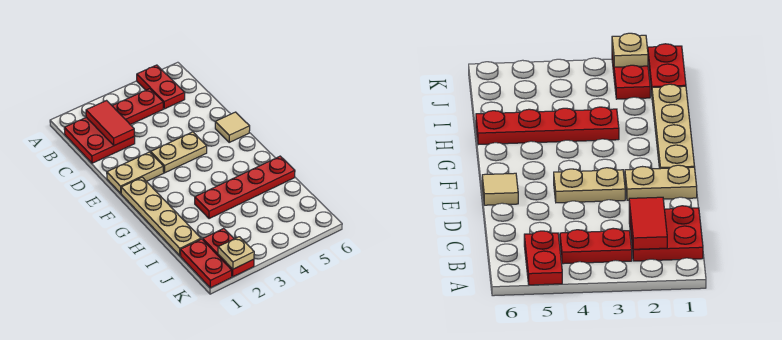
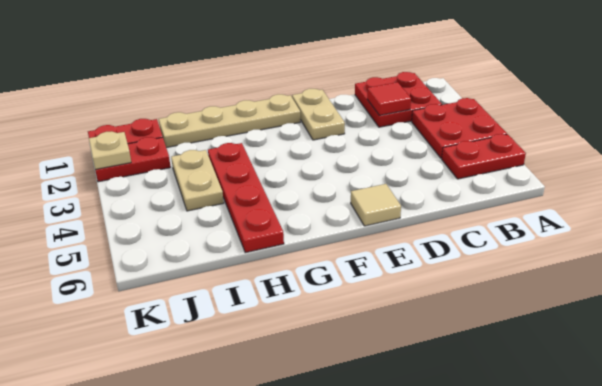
red 1x2 tile [86,101,134,146] -> red 1x1 tile [367,82,411,116]
red 1x2 plate [112,89,163,125] -> red 2x2 plate [412,98,507,158]
tan 1x2 plate [151,132,207,173] -> tan 1x2 plate moved to [171,150,224,211]

